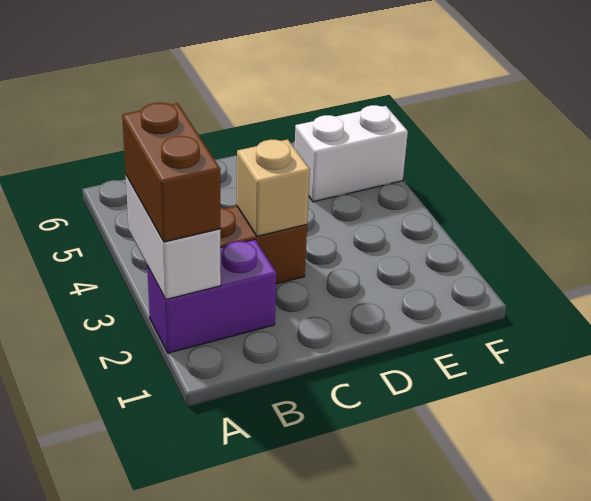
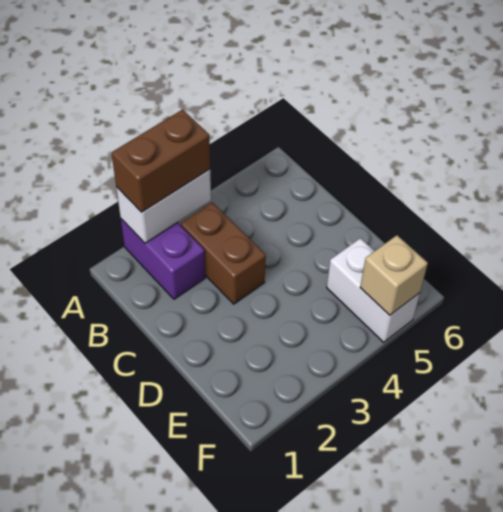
tan 1x1 brick [237,139,310,236] -> tan 1x1 brick moved to [360,235,428,315]

